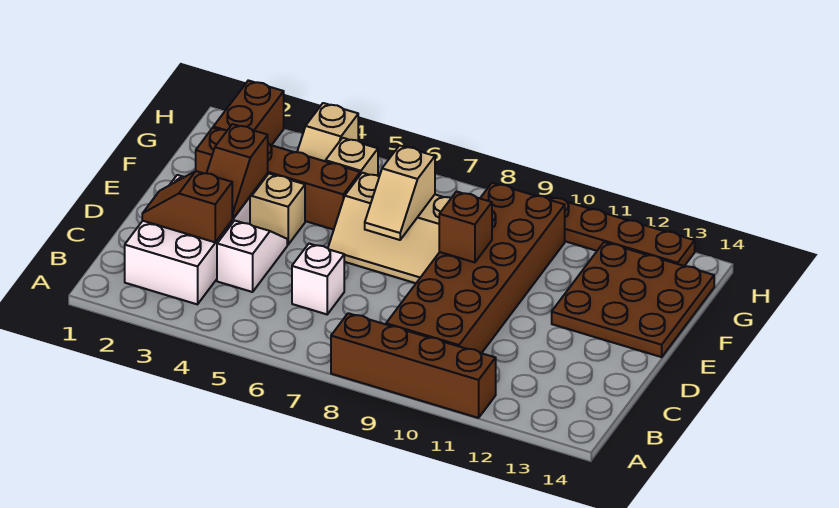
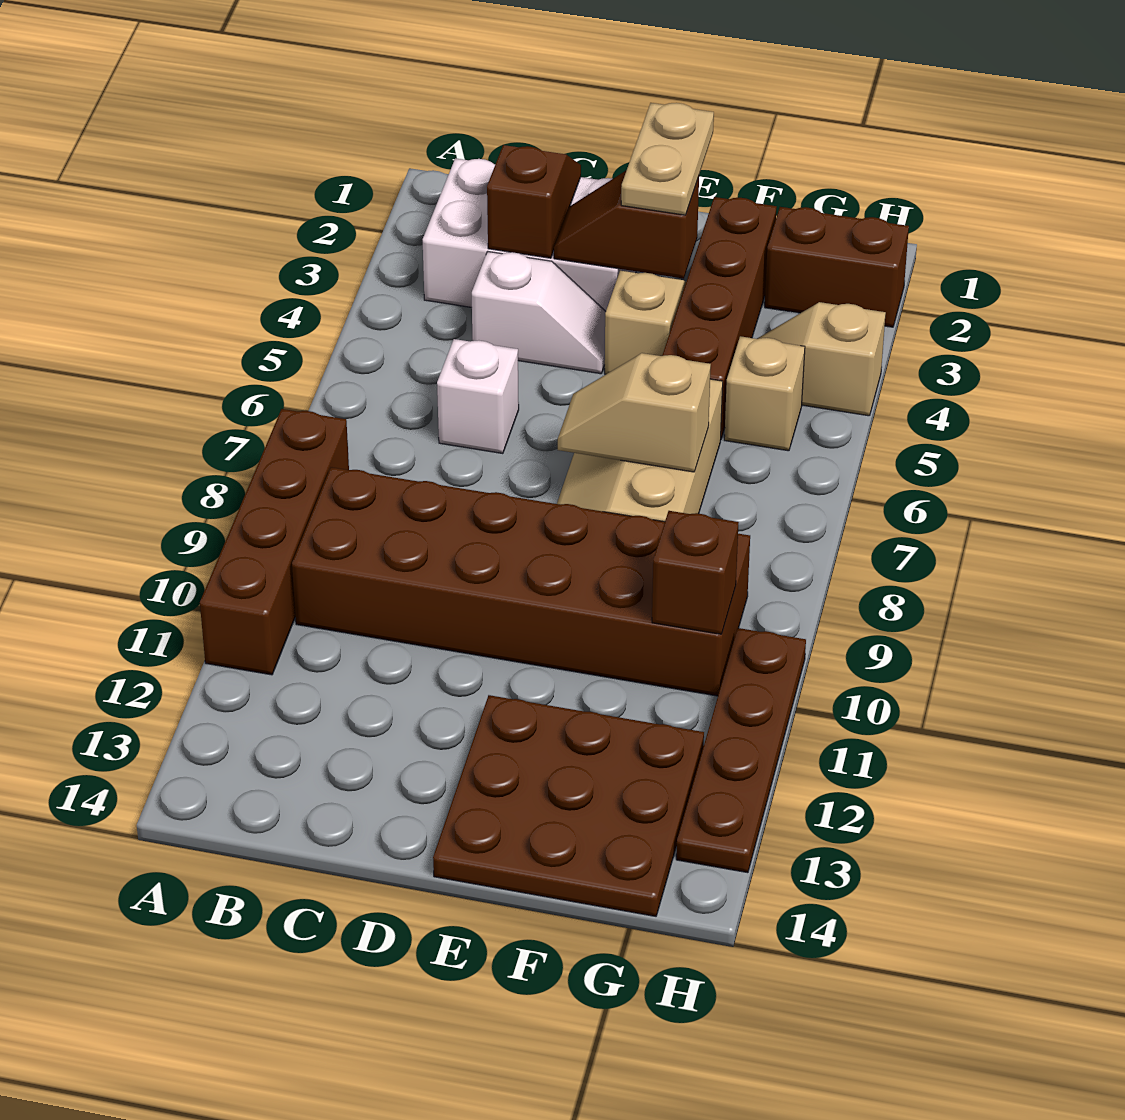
none -> tan 1x2 plate [621,103,714,215]
brown 1x1 brick [439,191,492,263] -> brown 1x1 brick moved to [652,511,739,634]

